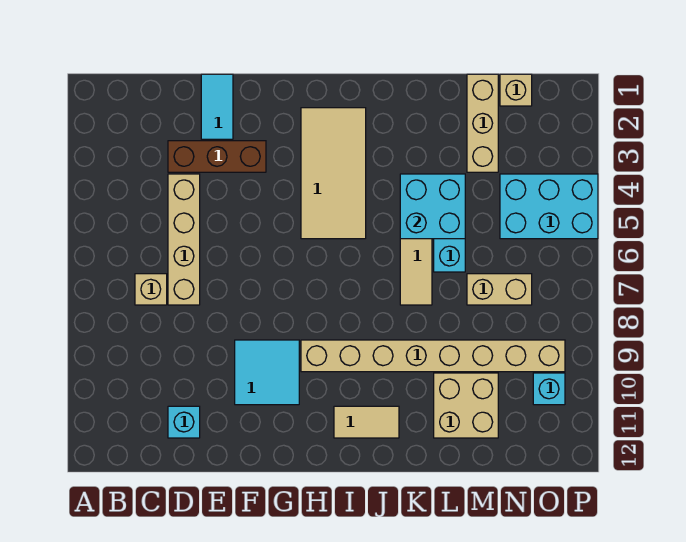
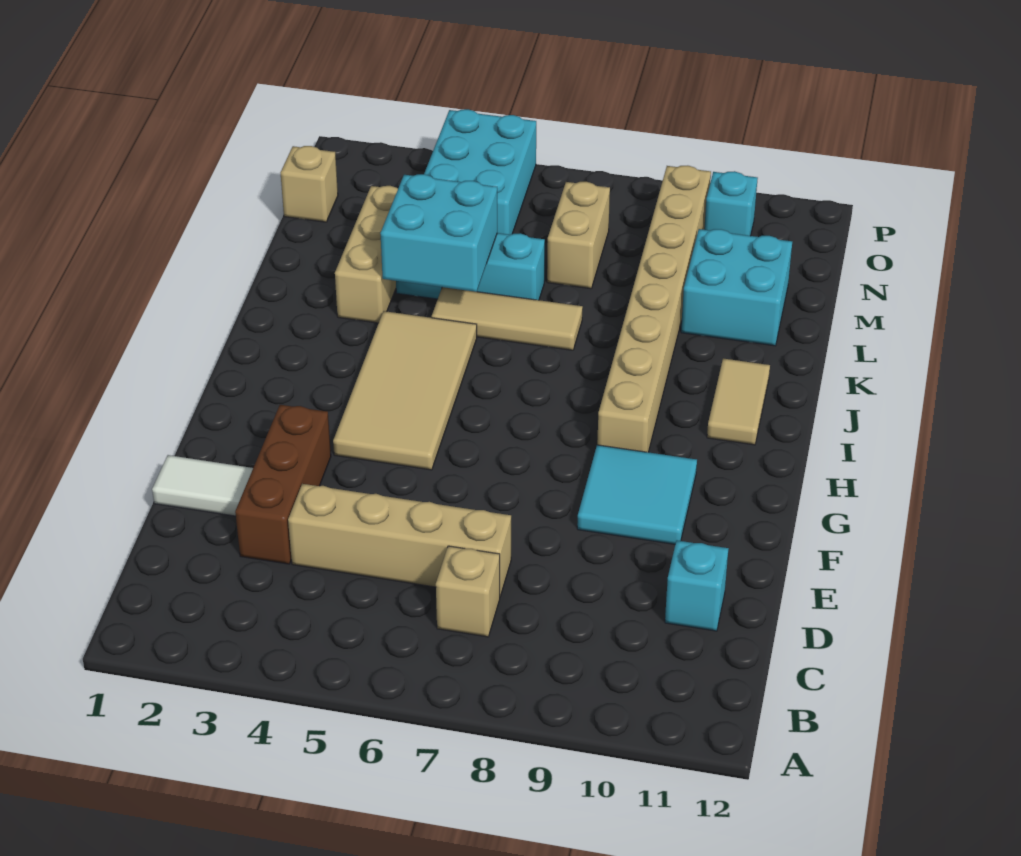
cyan 1x2 tile [201,74,233,139] -> white 1x2 tile [152,455,253,516]
tan 2x4 tile [301,108,366,239] -> tan 2x4 tile turned to [333,311,477,470]
tan 2x2 brick [434,373,498,438] -> cyan 2x2 brick [681,229,792,346]
tan 1x3 brick [467,74,498,172] -> tan 1x3 brick turned to [335,186,398,323]

